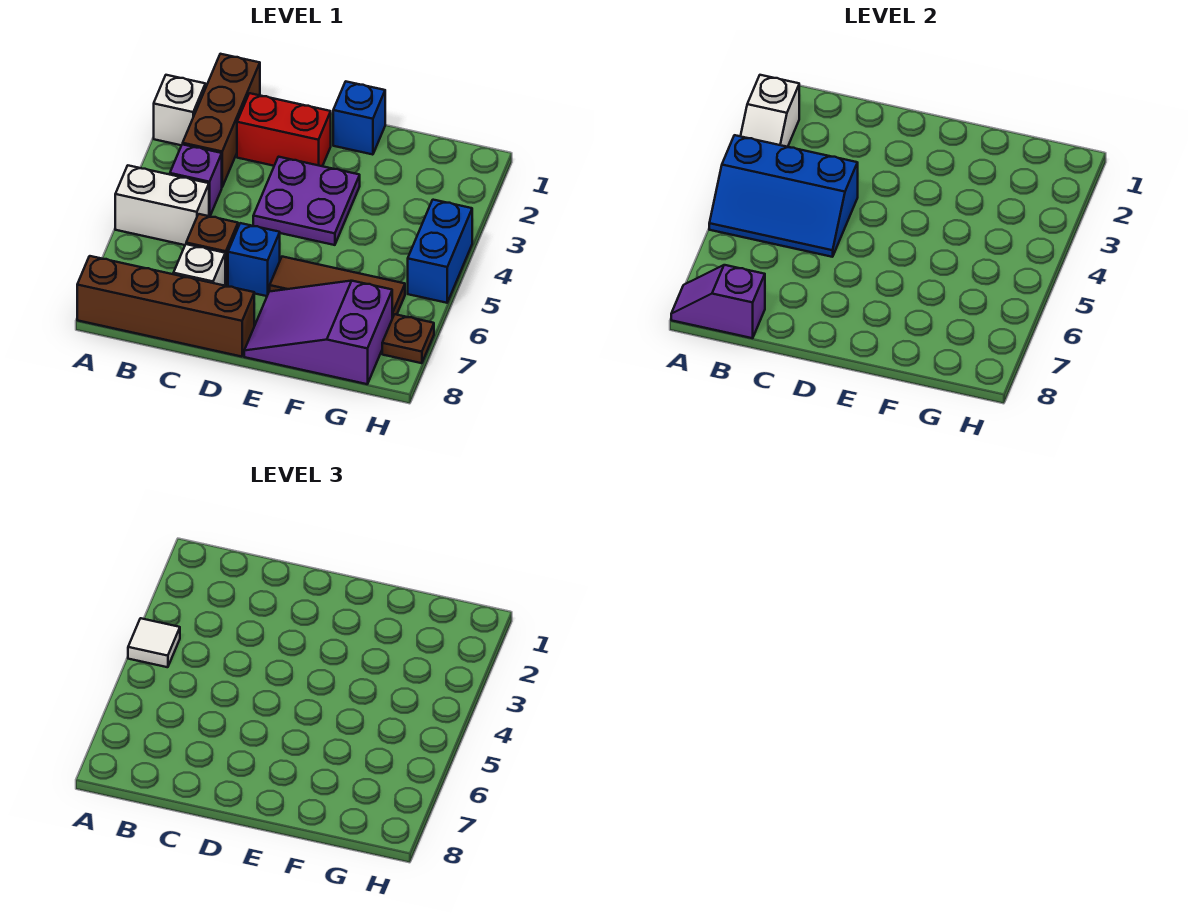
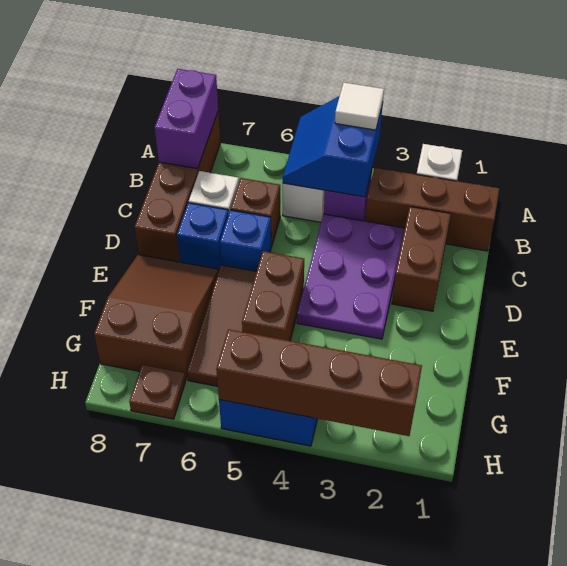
white 1x2 slope [741,75,799,147] -> none
blue 2x3 slope [709,135,858,257] -> blue 2x2 slope [283,96,383,197]
purple 1x2 slope [671,265,765,338] -> purple 1x2 brick [155,69,218,169]
red 1x2 brick [237,93,331,166] -> brown 1x2 brick [392,207,451,311]
purple 2x2 plate [253,157,360,245] -> purple 2x3 plate [297,214,405,339]
blue 1x1 brick [333,82,385,155] -> blue 1x1 brick moved to [177,203,228,269]
none -> brown 1x2 brick [242,251,304,341]
purple 2x3 slope [244,281,392,384] -> brown 2x3 slope [94,255,219,380]
none -> brown 1x4 brick [216,329,422,436]

